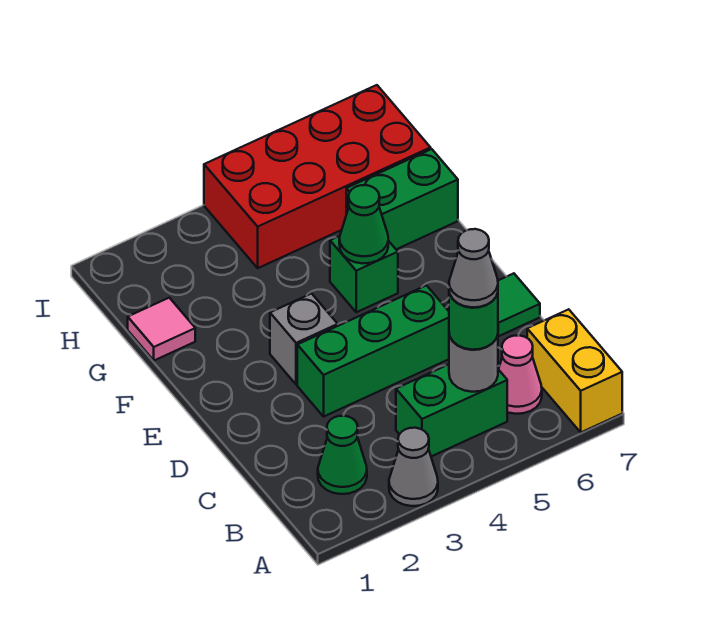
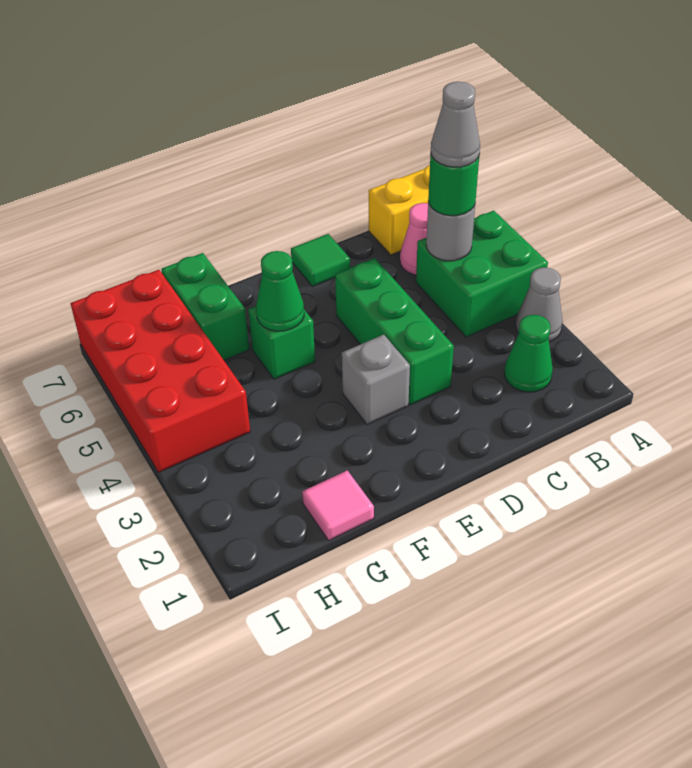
green 1x2 brick [396,364,507,457] -> green 2x2 brick [416,211,548,337]

